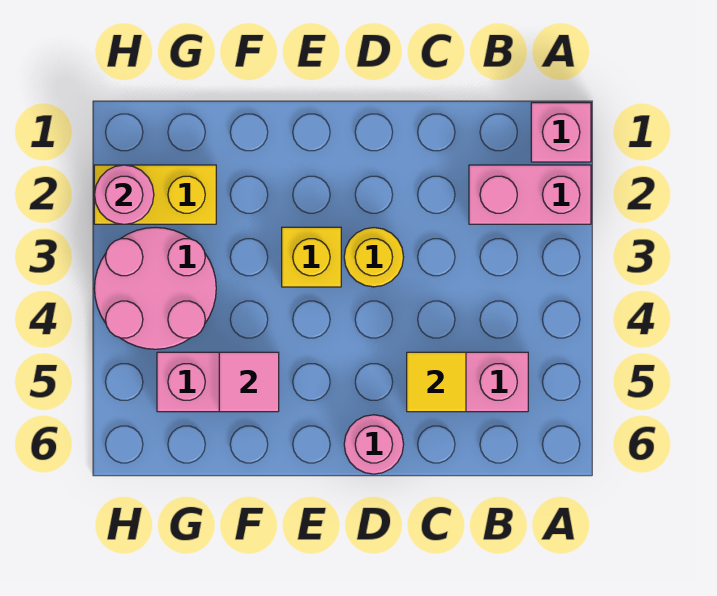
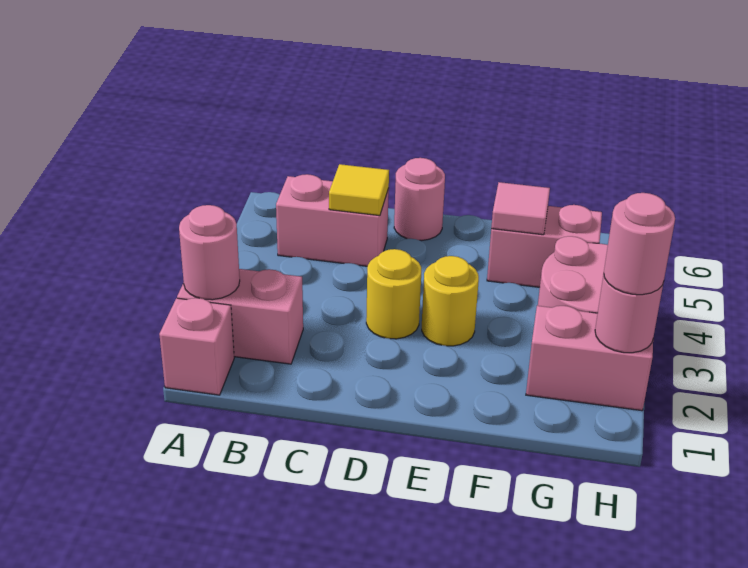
none -> pink 1x1 round brick [179,205,240,300]
yellow 1x1 brick [282,227,341,287] -> yellow 1x1 round brick [422,256,479,346]
yellow 1x2 brick [94,165,216,224] -> pink 1x2 brick [526,306,653,411]
none -> pink 1x1 round brick [604,193,675,295]

